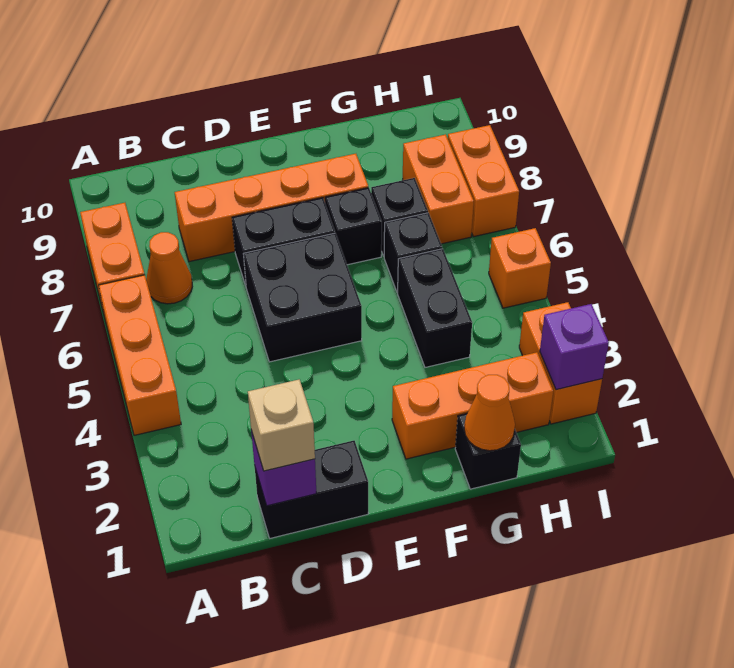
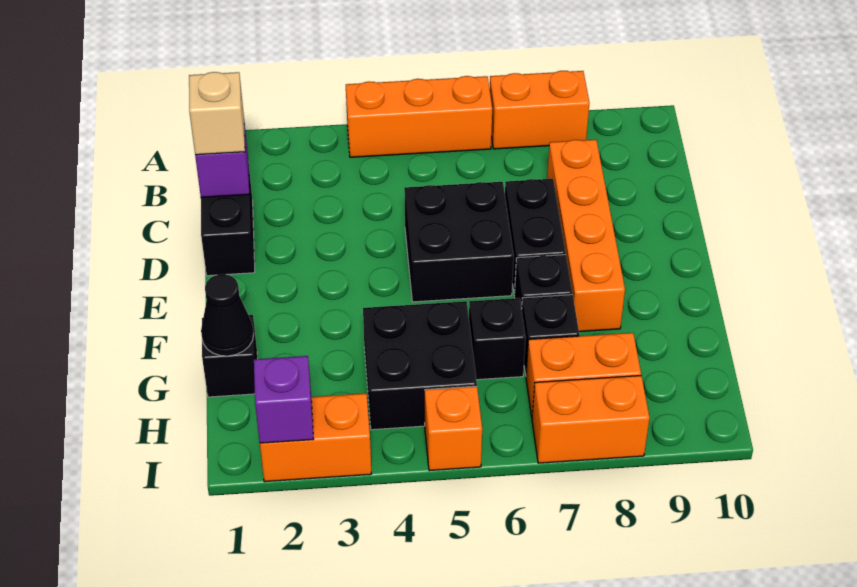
orange 1x1 cone [146,232,192,304] -> none
orange 1x3 brick [392,352,553,459] -> none
orange 1x1 cone [464,375,515,451] -> black 1x1 cone [201,274,254,356]
black 1x2 brick [398,249,472,367] -> black 2x2 brick [363,301,477,430]

